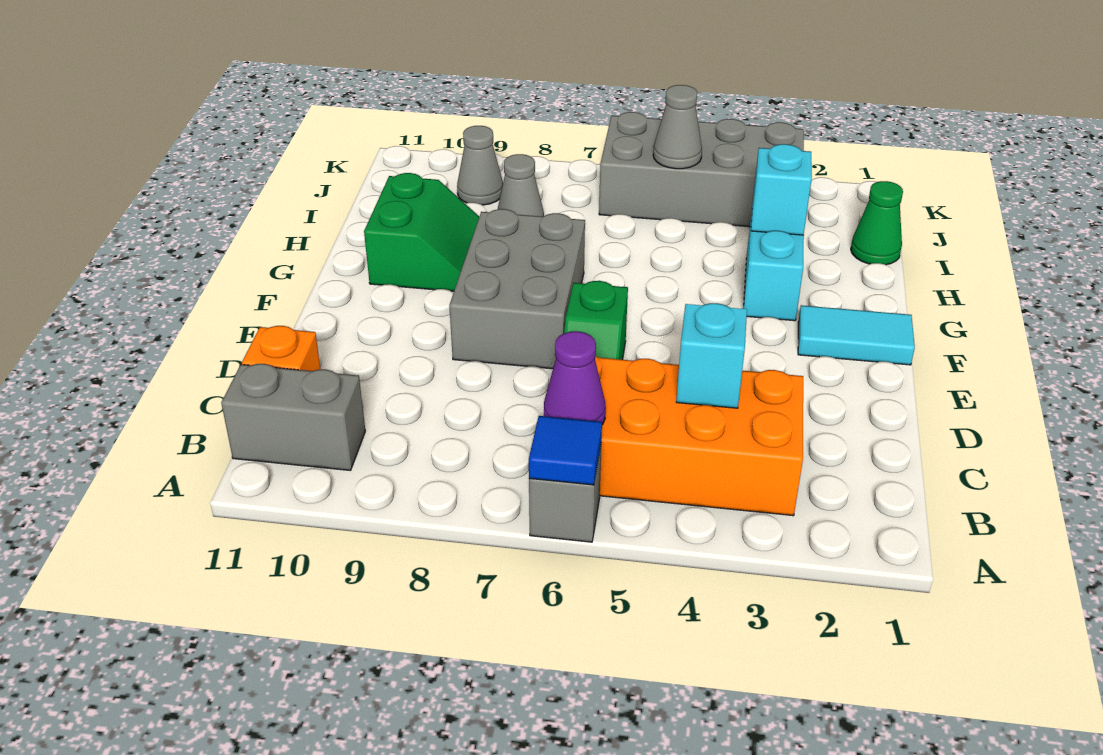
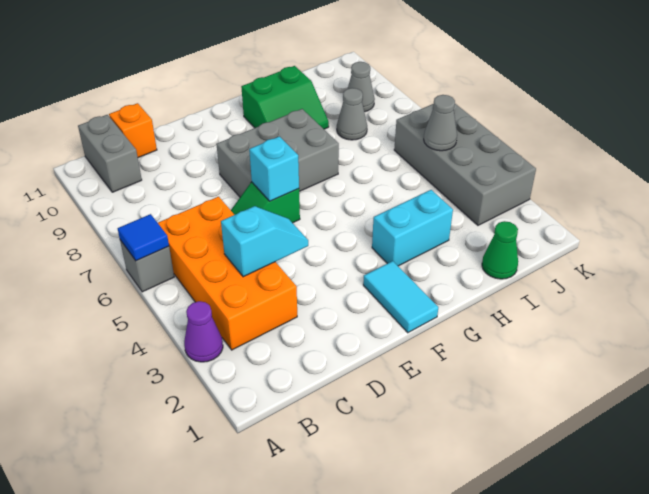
purple 1x1 cone [544,331,606,425] -> purple 1x1 cone moved to [184,301,223,362]
cyan 1x1 brick [751,144,812,235] -> cyan 1x1 brick moved to [249,136,299,201]

